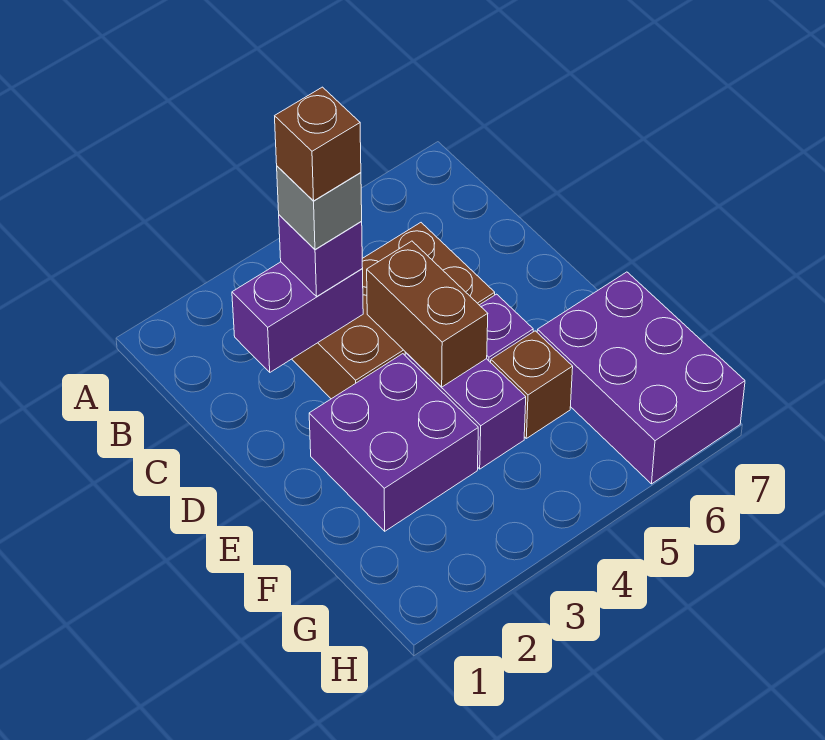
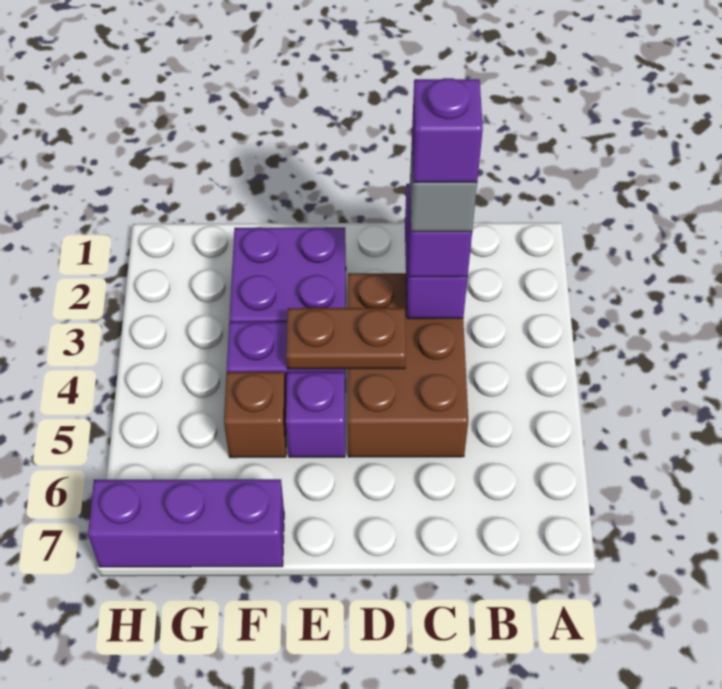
brown 1x1 brick [275,87,361,201] -> purple 1x1 brick [412,78,483,182]
brown 1x2 brick [367,241,488,387] -> brown 1x2 plate [286,308,406,369]
purple 2x3 brick [537,272,745,484] -> purple 1x3 brick [88,479,284,567]

